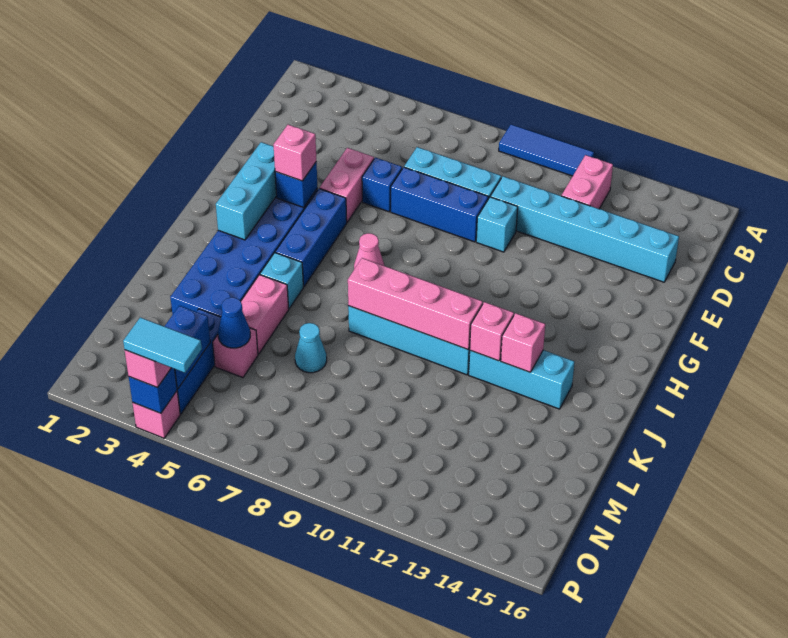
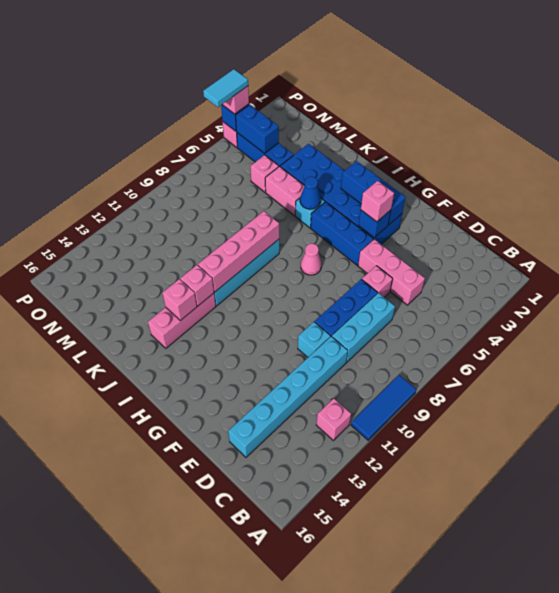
pink 1x2 brick [562,155,613,209] -> pink 1x1 brick [316,398,351,440]
pink 1x2 brick [320,148,374,222] -> pink 1x3 brick [358,239,425,305]
blue 1x1 brick [362,157,402,212] -> pink 1x1 brick [362,266,393,297]
cyan 1x3 brick [216,142,277,240] -> blue 1x3 brick [341,161,406,225]
cyan 1x3 brick [469,350,574,409] -> pink 1x3 brick [148,293,216,348]
cyan 1x1 cone [295,323,327,373] -> none
blue 1x1 cone [218,297,250,348] -> blue 1x1 cone moved to [300,177,321,209]

